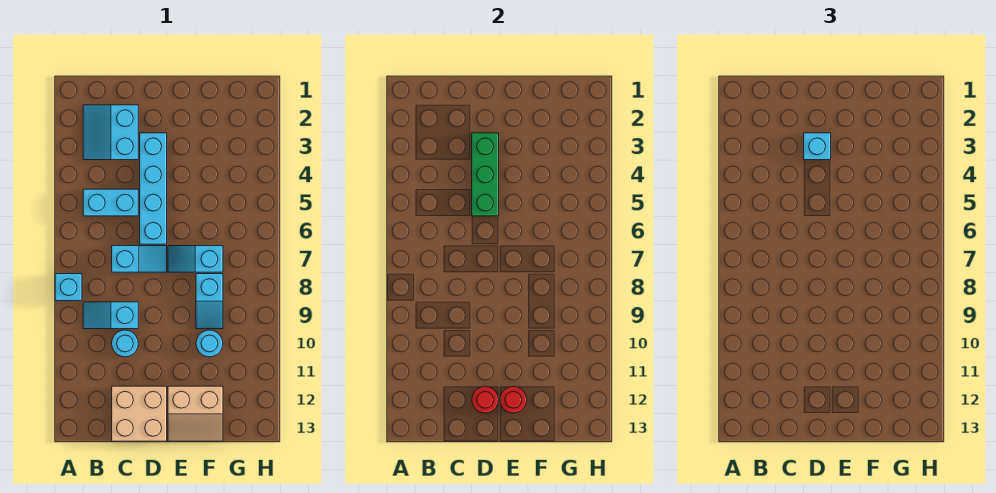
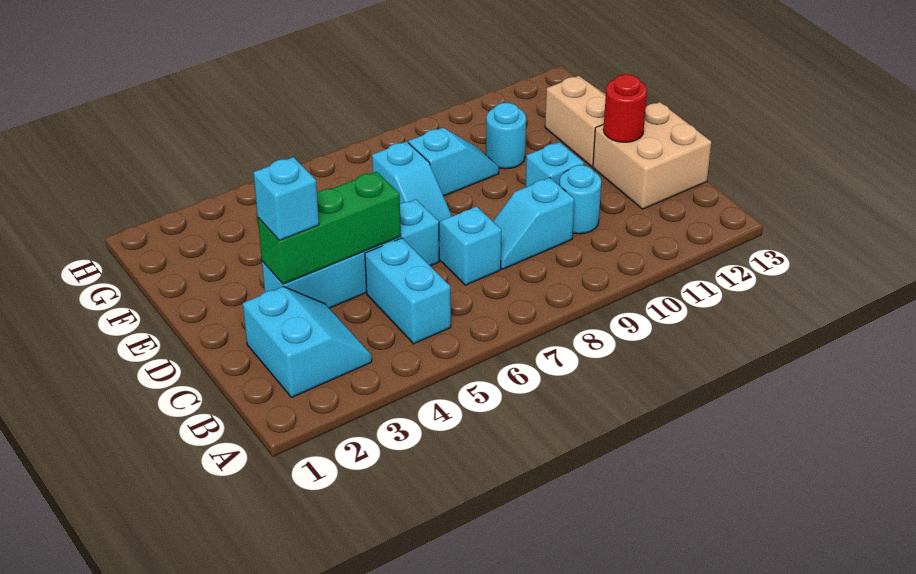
cyan 1x1 brick [55,274,82,301] -> cyan 1x1 brick moved to [526,142,584,187]
cyan 2x2 slope [83,105,138,160] -> cyan 2x2 slope turned to [243,287,372,397]
cyan 1x2 slope [83,302,138,329] -> cyan 1x2 slope turned to [493,178,574,269]
red 1x1 round brick [500,386,527,413] -> none

